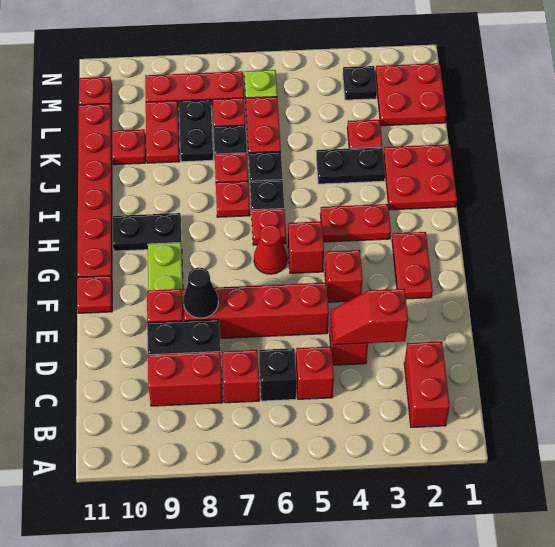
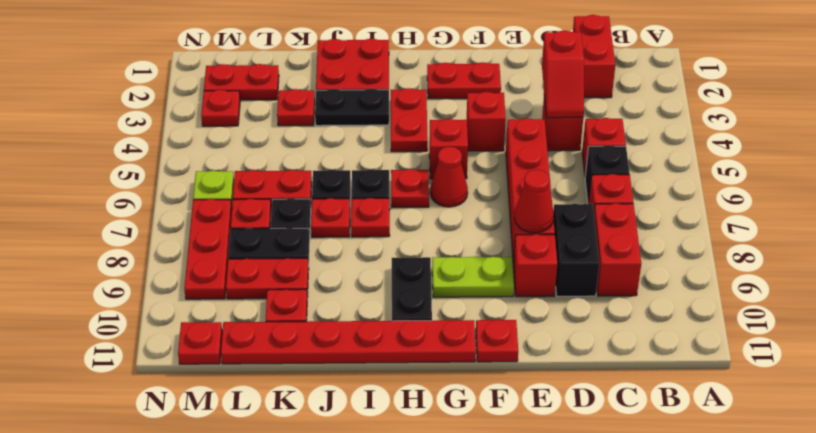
red 1x2 brick [404,342,450,427] -> red 1x2 brick turned to [573,15,615,98]
black 1x1 cone [183,267,218,318] -> red 1x1 cone [514,170,554,233]
black 1x2 plate [316,147,385,184] -> black 1x2 plate turned to [315,89,389,126]
red 2x2 plate [375,63,446,126] -> red 1x2 plate [204,64,279,100]
black 1x1 plate [343,66,377,100] -> red 1x1 plate [201,90,240,126]

